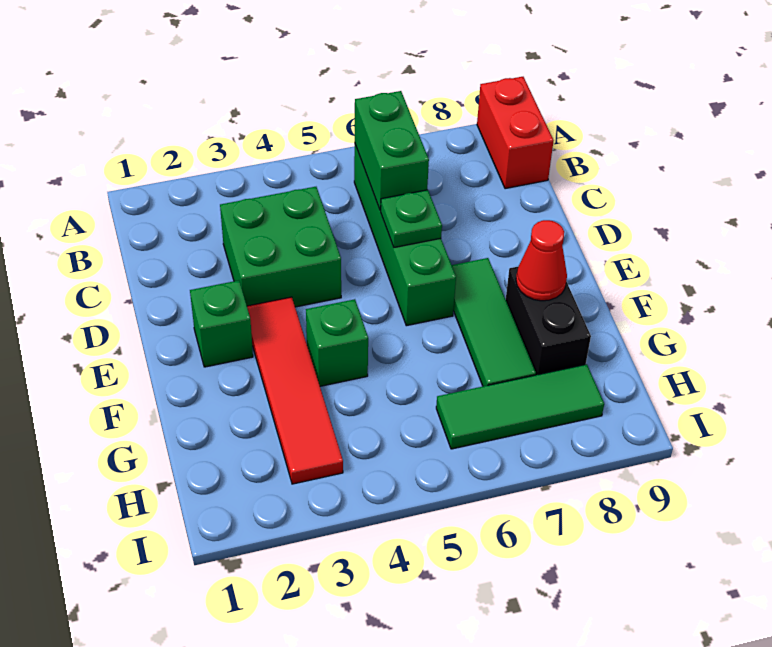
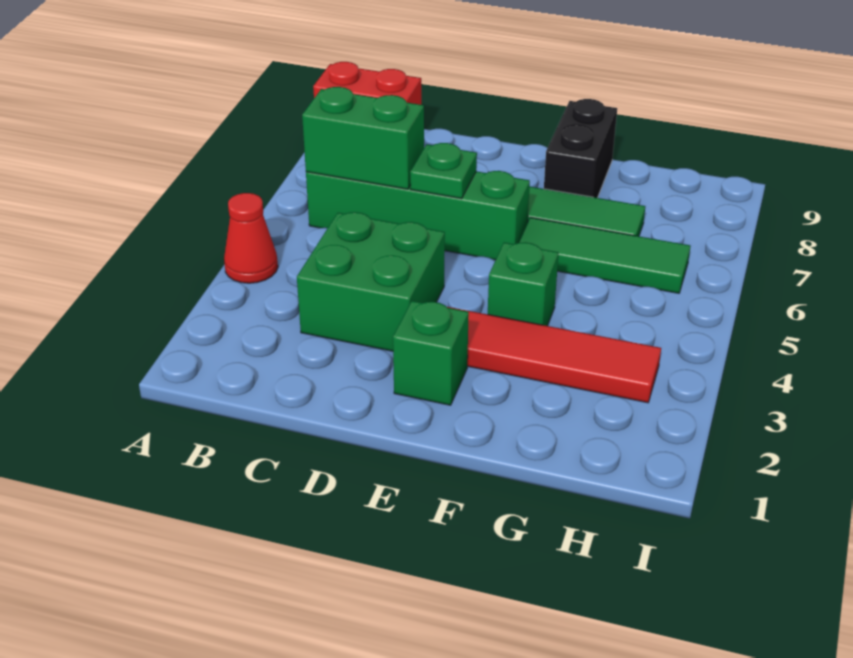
black 1x2 brick [506,267,591,375] -> black 1x2 brick turned to [544,99,617,198]
red 1x1 cone [516,220,567,301] -> red 1x1 cone moved to [224,193,278,283]
green 1x3 tile [436,364,604,449] -> green 1x3 tile turned to [519,218,690,293]

